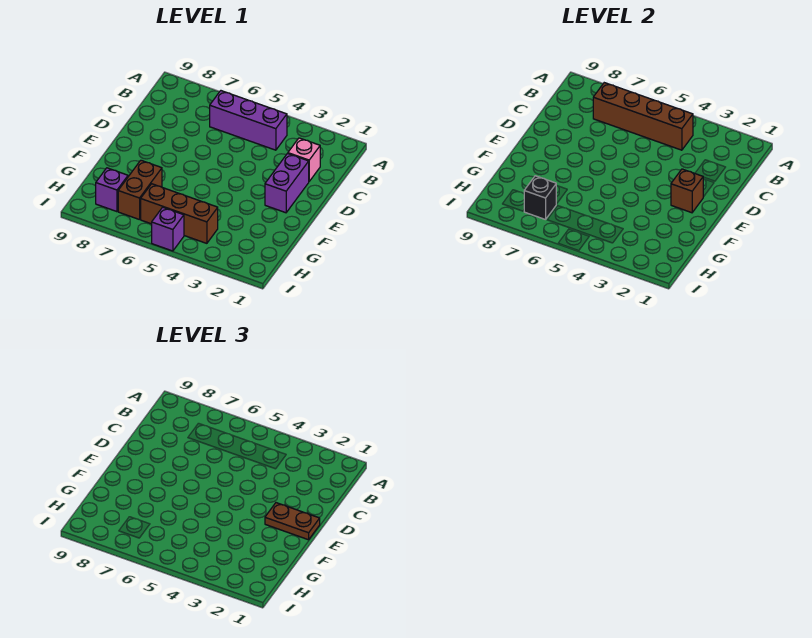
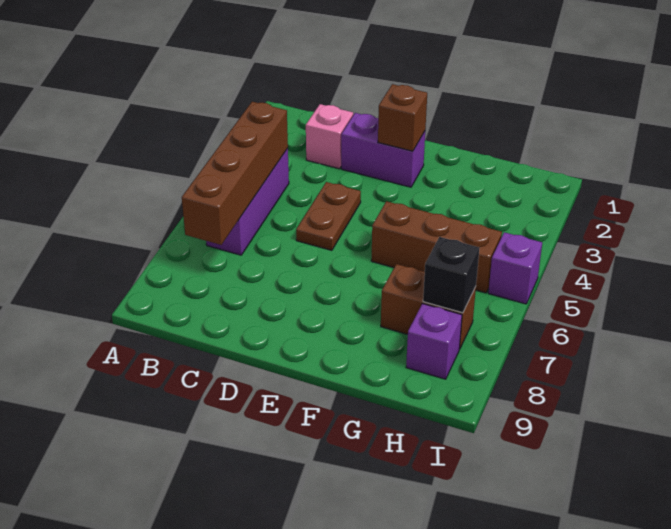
brown 1x2 plate [265,503,320,540] -> brown 1x2 plate moved to [296,182,361,250]
brown 1x3 brick [141,184,218,243] -> brown 1x3 brick turned to [371,201,502,293]

